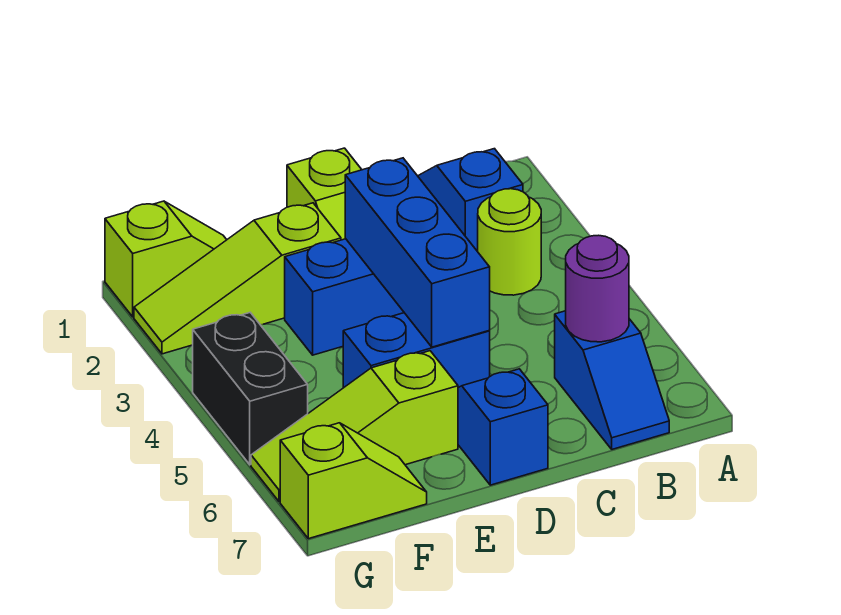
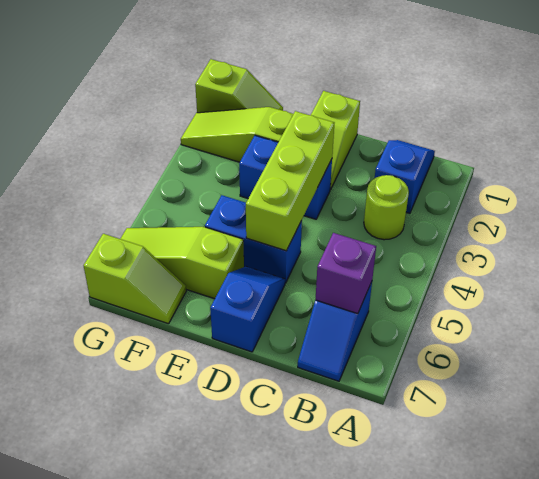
purple 1x1 round brick [566,235,629,342] -> purple 1x1 brick [316,233,376,314]
blue 1x3 brick [345,158,490,347] -> lime 1x3 brick [246,111,334,251]
black 1x2 brick [193,313,308,465] -> none

